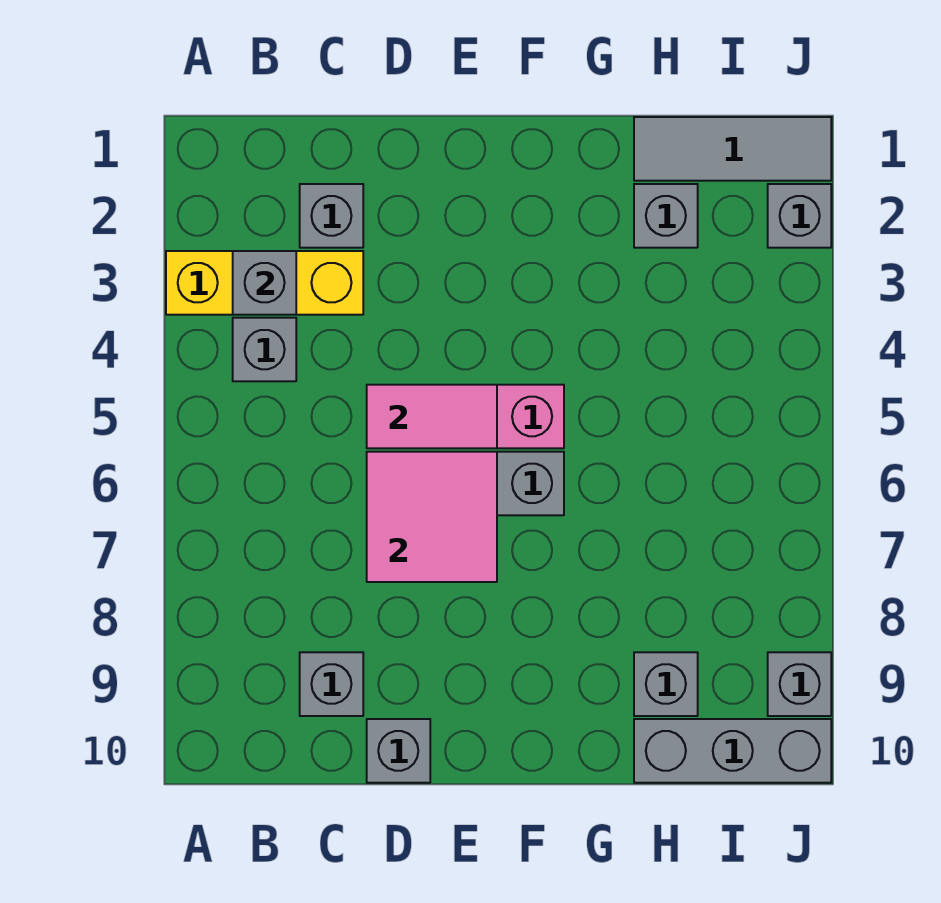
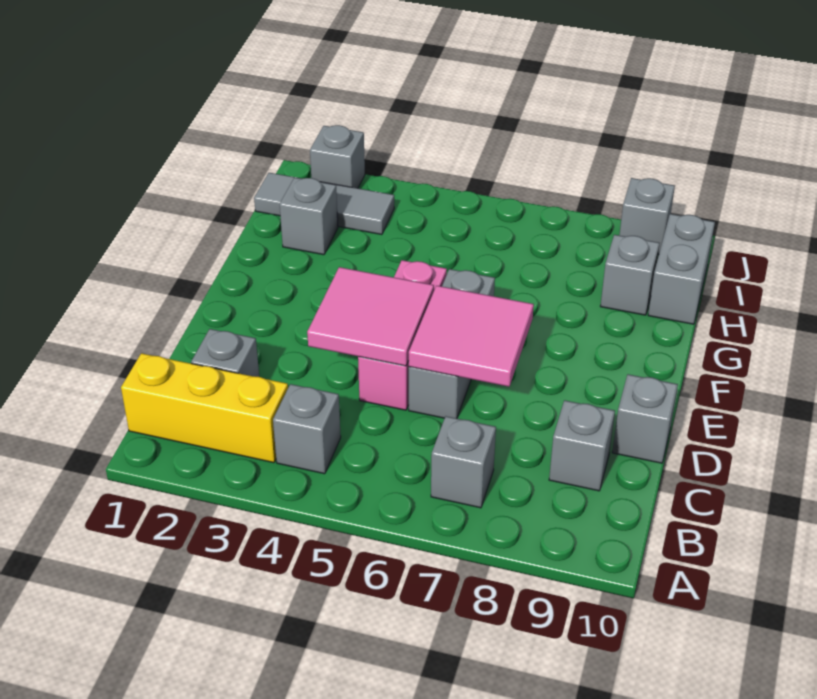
yellow 1x3 brick [166,251,363,315] -> yellow 1x3 brick turned to [121,353,288,463]
grey 1x1 brick [233,251,296,315] -> grey 1x1 brick moved to [431,416,496,508]
pink 1x2 tile [367,385,497,448] -> pink 2x2 tile [307,267,434,366]
grey 1x3 tile [634,117,831,181] -> grey 1x3 tile turned to [254,173,394,235]
grey 1x3 brick [634,719,831,783] -> grey 1x2 brick [648,214,715,324]

